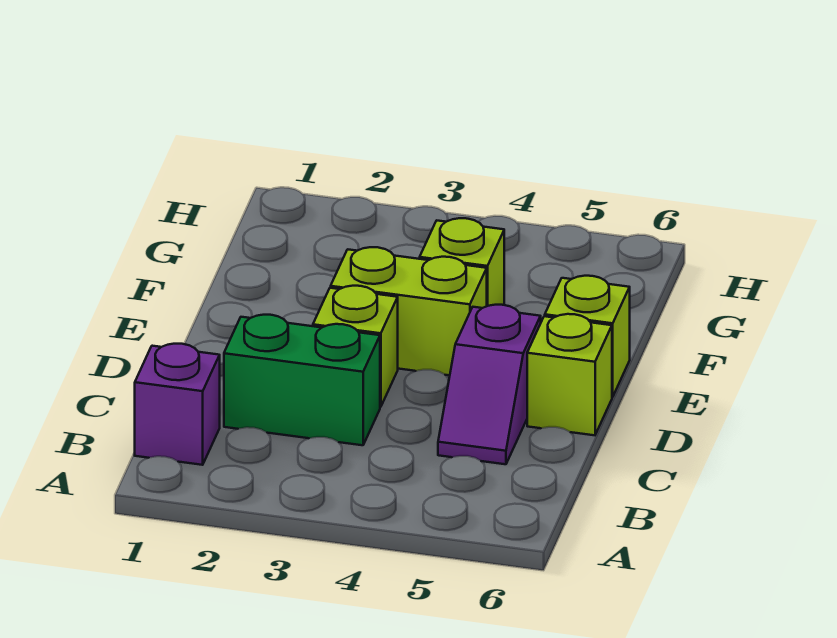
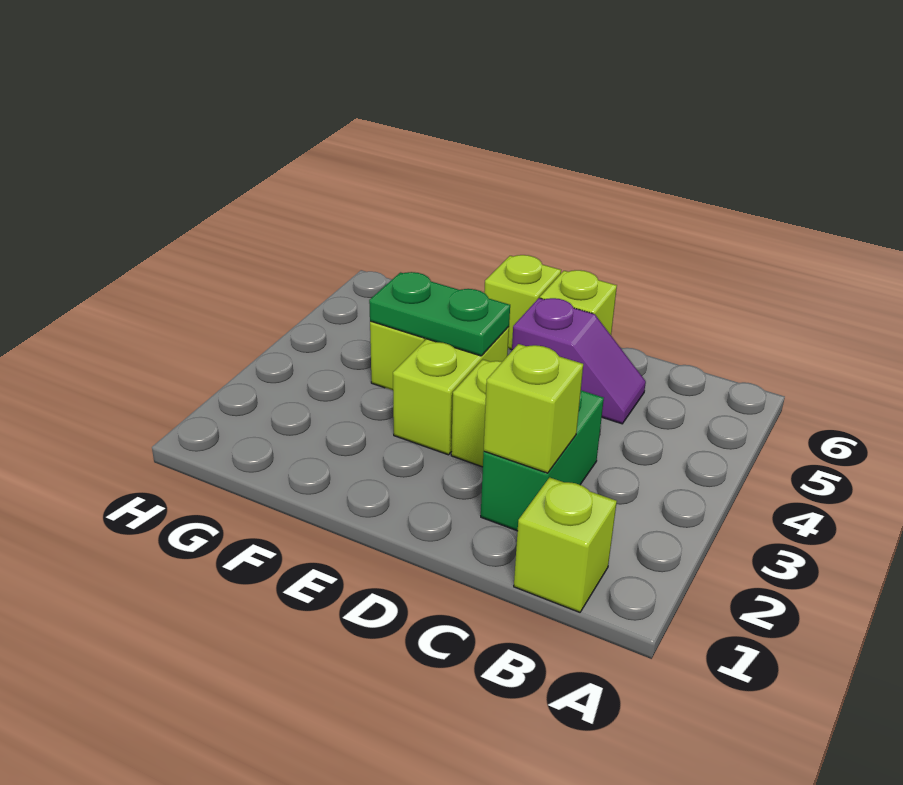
purple 1x1 brick [135,344,220,465] -> lime 1x1 brick [514,477,617,612]
none -> lime 1x1 brick [484,344,583,473]
none -> green 1x2 plate [369,272,510,356]

